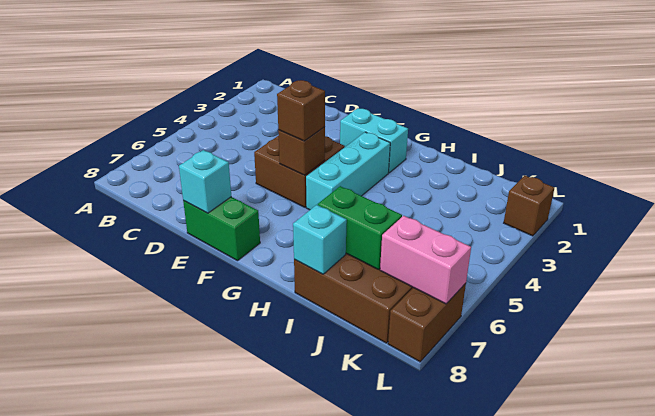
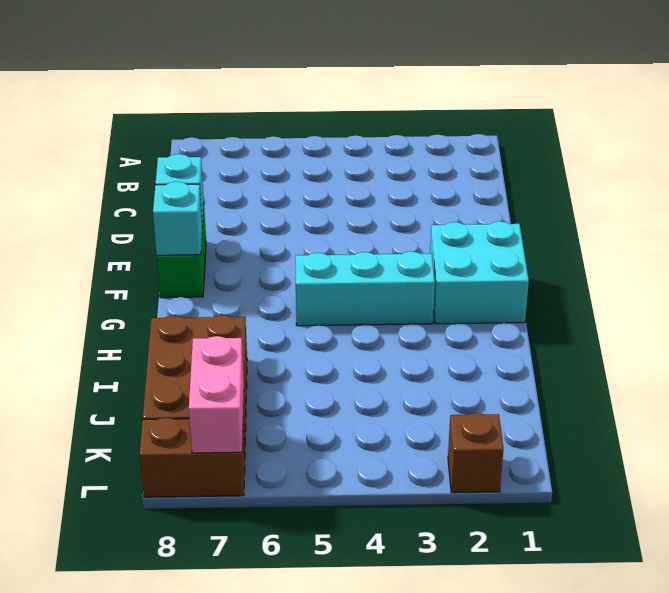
brown 2x2 brick [254,136,345,207] -> none
cyan 1x2 brick [340,108,408,173] -> cyan 2x2 brick [430,221,529,324]
brown 1x1 brick [278,127,325,175] -> none
brown 1x1 brick [277,80,325,141] -> none
green 1x2 brick [318,186,402,270] -> none
cyan 1x1 brick [293,205,347,274] -> cyan 1x1 brick moved to [153,181,202,255]

